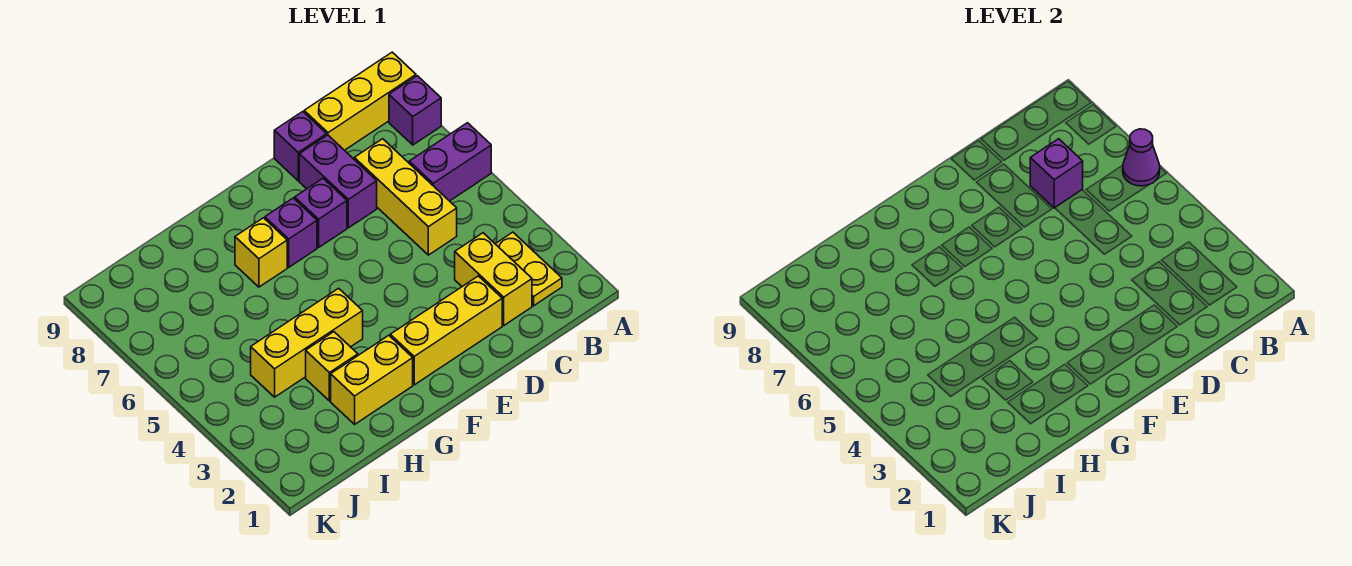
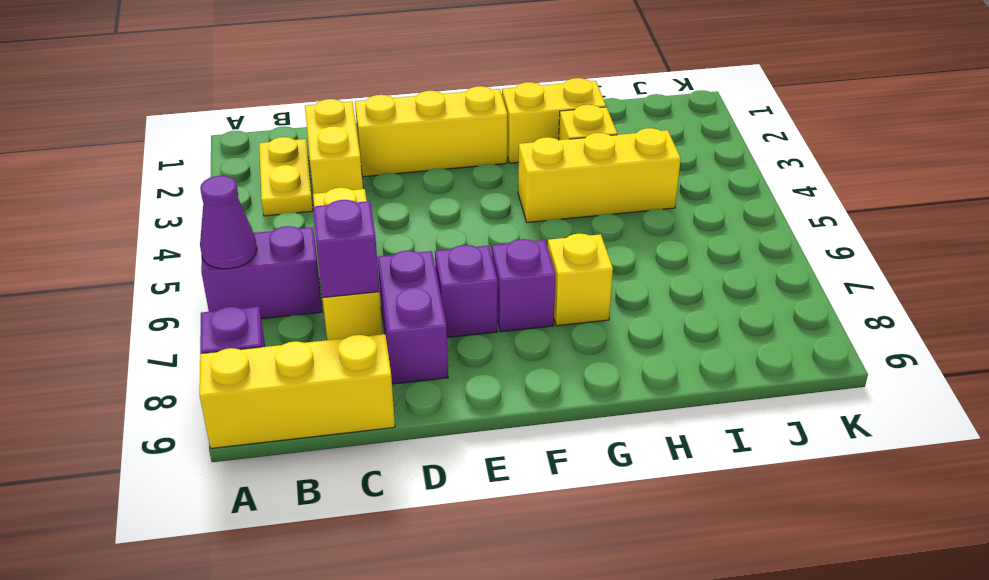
purple 1x1 brick [274,112,327,181] -> none

